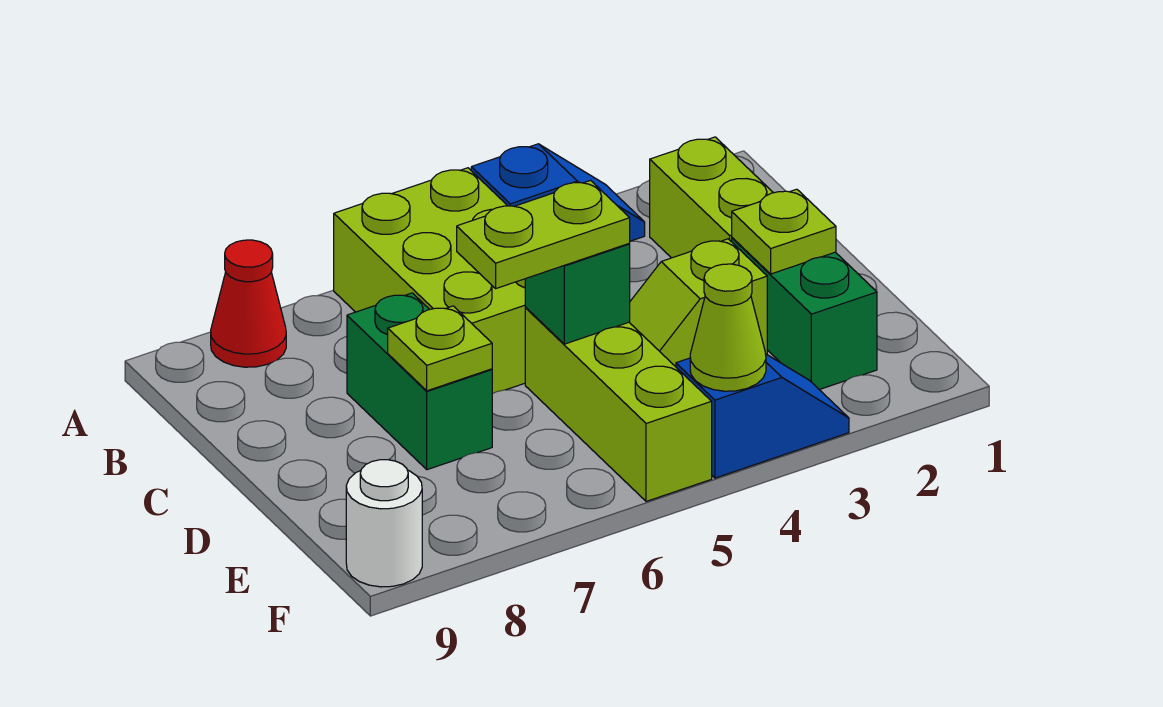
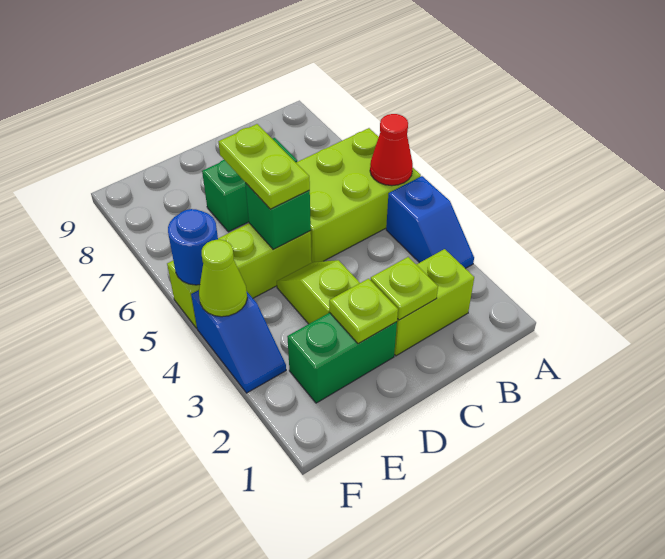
red 1x1 cone [211,240,286,367] -> red 1x1 cone moved to [370,114,413,186]
lime 1x1 plate [388,306,492,391] -> lime 1x1 plate moved to [371,257,438,320]
none -> blue 1x1 round brick [168,209,218,285]
white 1x1 round brick [346,460,422,587] -> none

